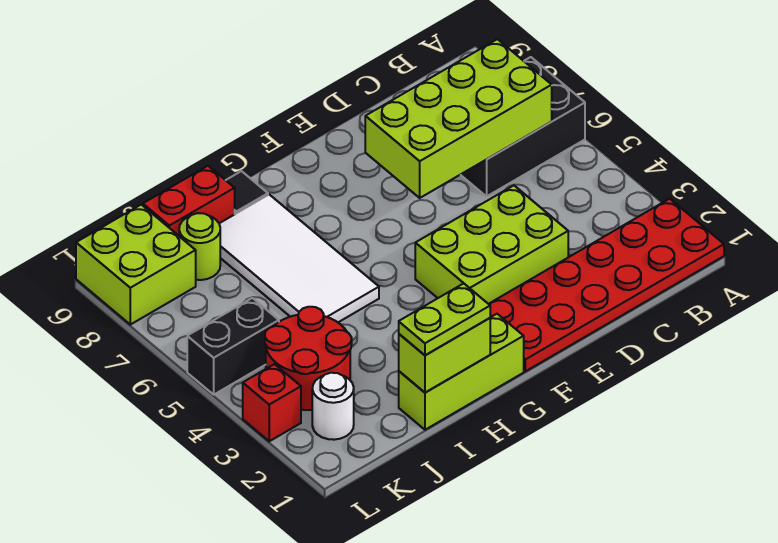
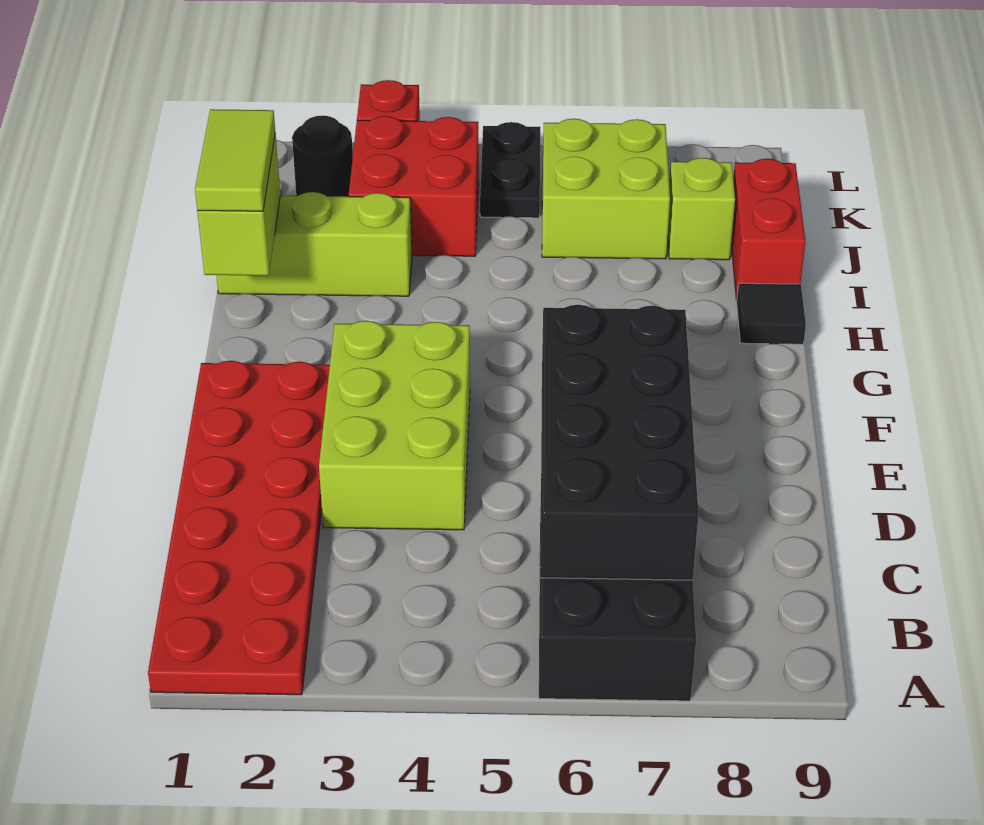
lime 2x4 brick [365,39,552,198] -> black 2x4 brick [540,305,698,580]
lime 1x3 brick [399,314,524,430] -> lime 1x3 brick turned to [216,192,412,296]
lime 1x2 plate [399,283,490,355] -> lime 1x2 tile [195,109,275,211]
white 2x4 tile [219,195,379,322] -> none
red 2x2 round brick [265,307,352,410] -> red 2x2 brick [349,116,479,256]
lime 1x1 round brick [179,213,220,280] -> lime 1x1 brick [668,158,735,260]
white 1x1 round brick [312,373,354,440] -> black 1x1 round brick [292,116,353,197]
black 1x2 brick [187,298,279,394] -> black 1x2 plate [480,122,540,218]
lime 2x2 brick [76,205,196,325] -> lime 2x2 brick moved to [542,119,670,259]

